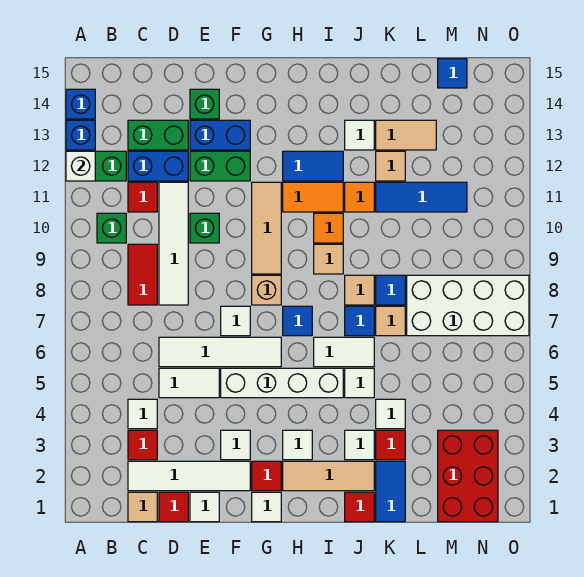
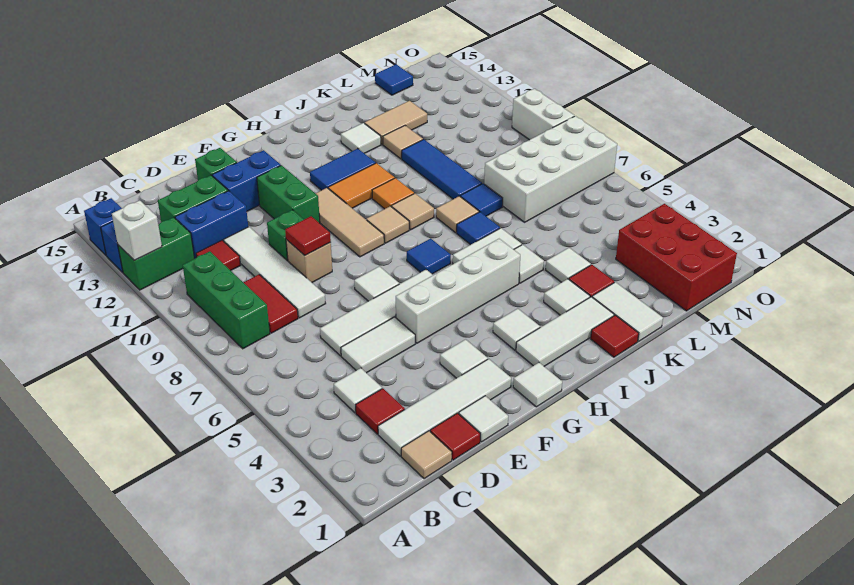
green 1x1 brick [97,213,126,243] -> green 1x3 brick [183,251,270,349]
green 1x2 brick [190,151,250,181] -> green 1x2 brick turned to [257,165,320,223]
red 1x1 tile [252,461,281,491] -> red 1x1 tile moved to [285,216,331,255]
tan 1x1 brick [252,275,281,305] -> tan 1x1 brick moved to [286,240,332,282]
tan 1x3 tile [283,461,374,491] -> white 1x3 tile [516,297,614,366]
orange 1x1 tile [345,182,374,212] -> none
blue 1x2 tile [376,461,405,522] -> white 1x2 tile [592,282,663,341]
tan 1x1 tile [376,306,405,336] -> tan 1x1 tile moved to [366,206,409,243]
blue 1x3 tile [376,182,467,212] -> blue 1x3 tile turned to [402,139,482,199]
none -> white 1x2 brick [512,89,574,140]

